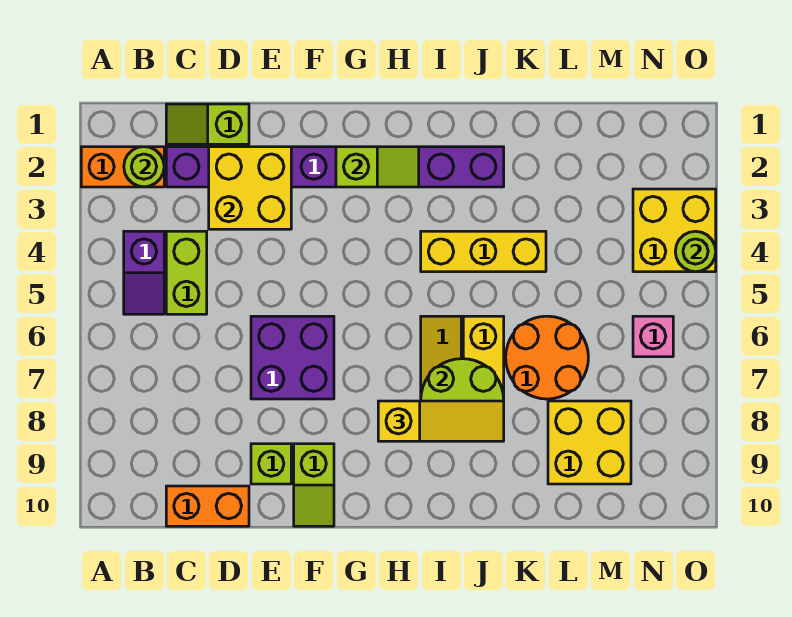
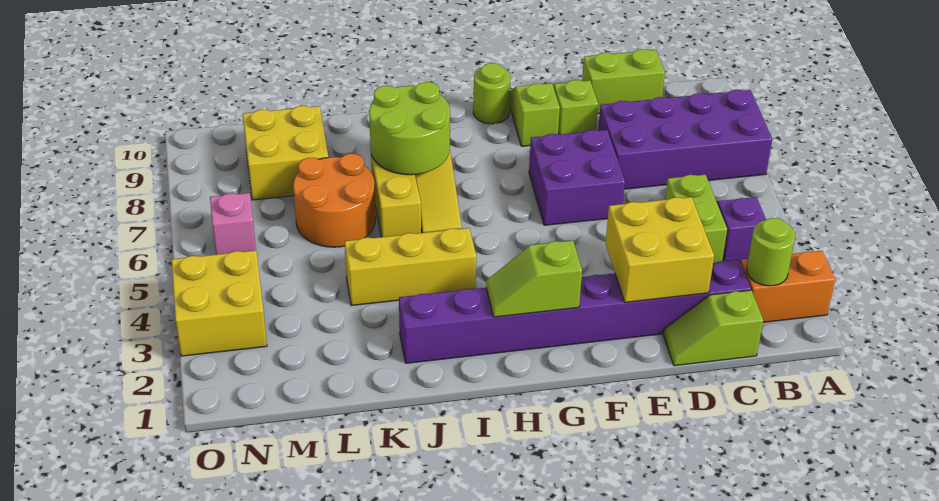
none -> purple 2x4 brick [598,90,772,189]
lime 1x2 slope [166,104,249,144] -> lime 1x2 slope turned to [663,290,763,366]
orange 1x2 brick [166,486,249,526] -> lime 1x2 brick [582,49,665,114]
yellow 1x3 slope [378,401,504,441] -> none
lime 1x1 round brick [675,231,716,272] -> lime 1x1 round brick moved to [473,63,511,124]

